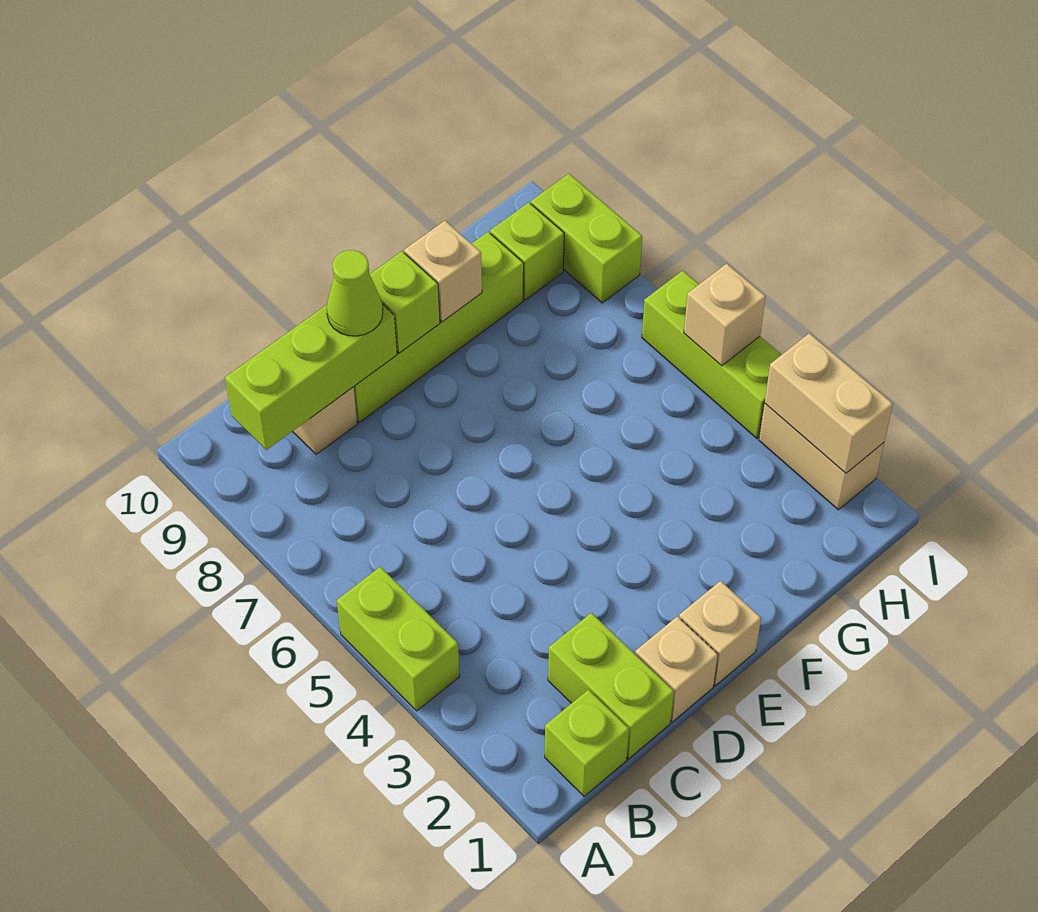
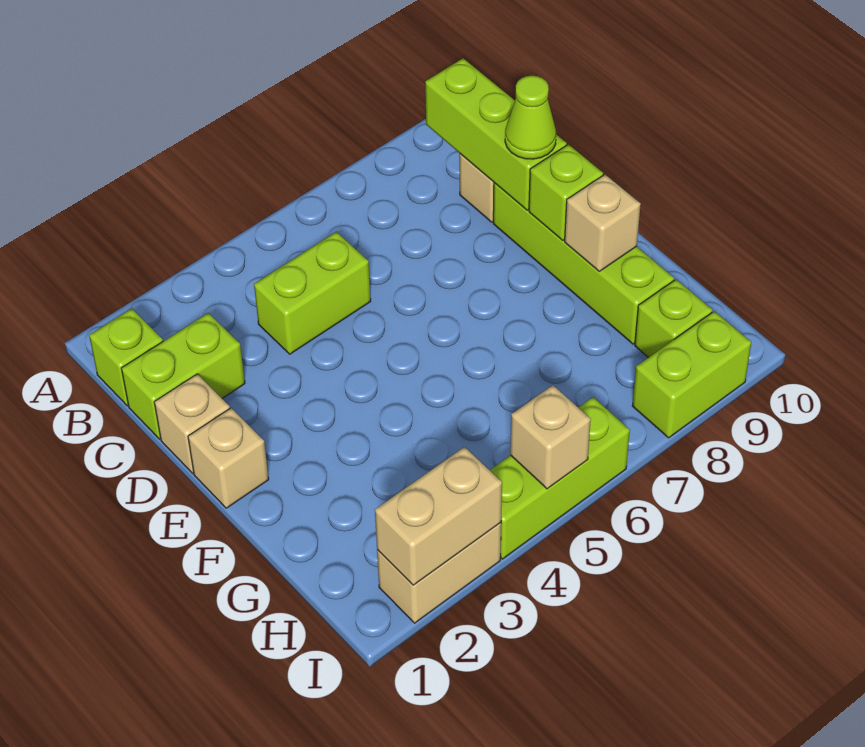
lime 1x2 brick [337,567,460,711] -> lime 1x2 brick moved to [254,232,371,354]

